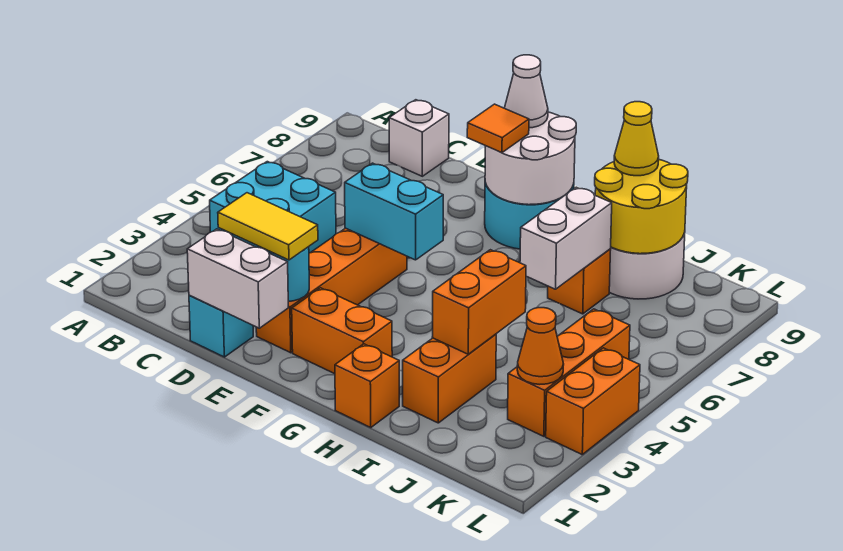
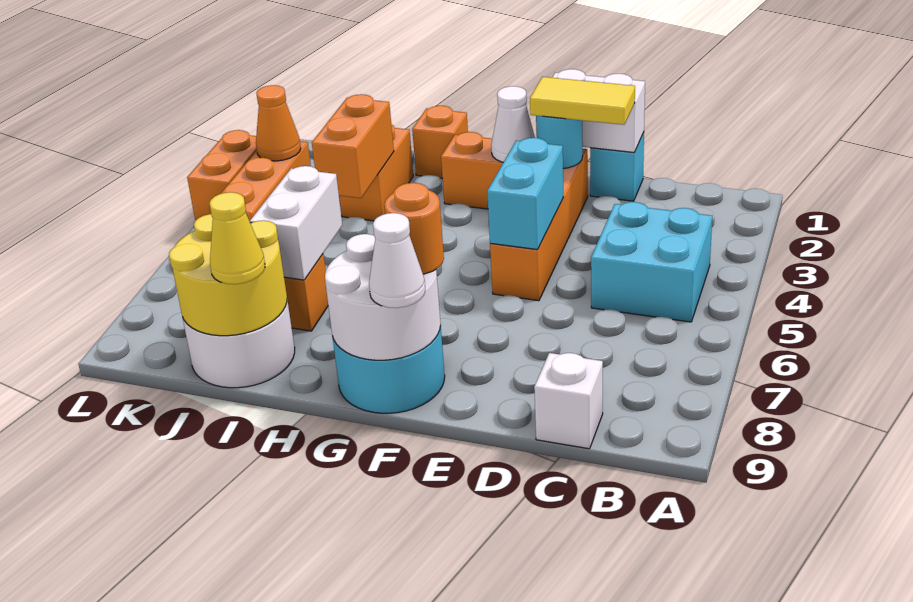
cyan 1x2 brick [345,163,443,260] -> cyan 1x2 brick turned to [487,138,563,250]
none -> white 1x1 cone [491,86,535,162]
orange 1x1 tile [467,104,529,153] -> orange 1x1 round brick [384,183,444,274]

